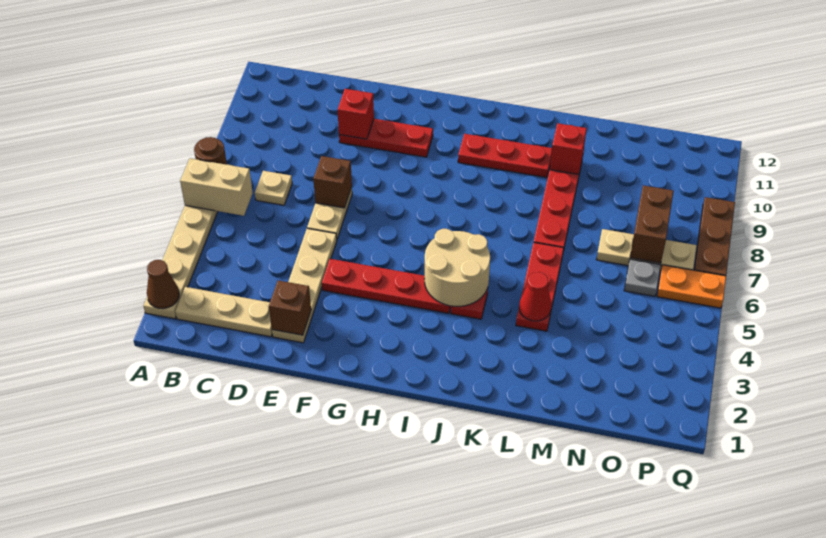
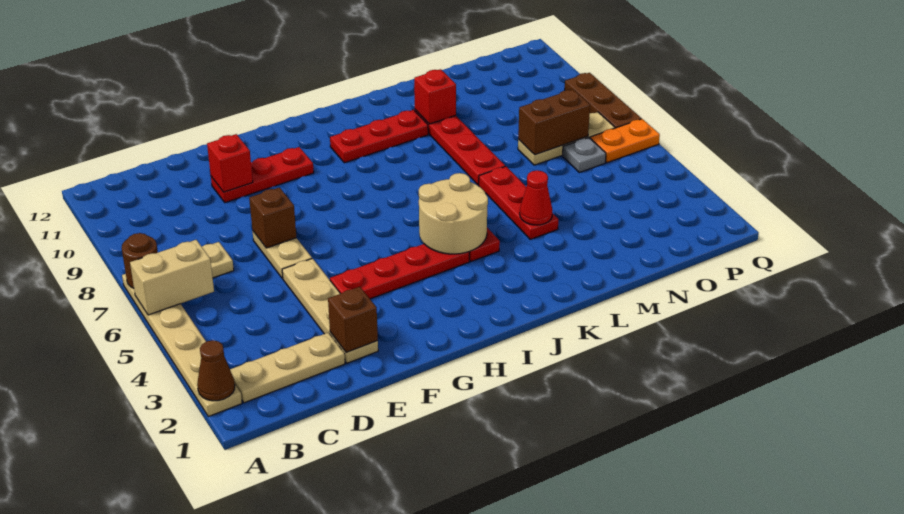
brown 1x2 brick [630,185,674,263] -> brown 1x2 brick turned to [518,89,590,155]

